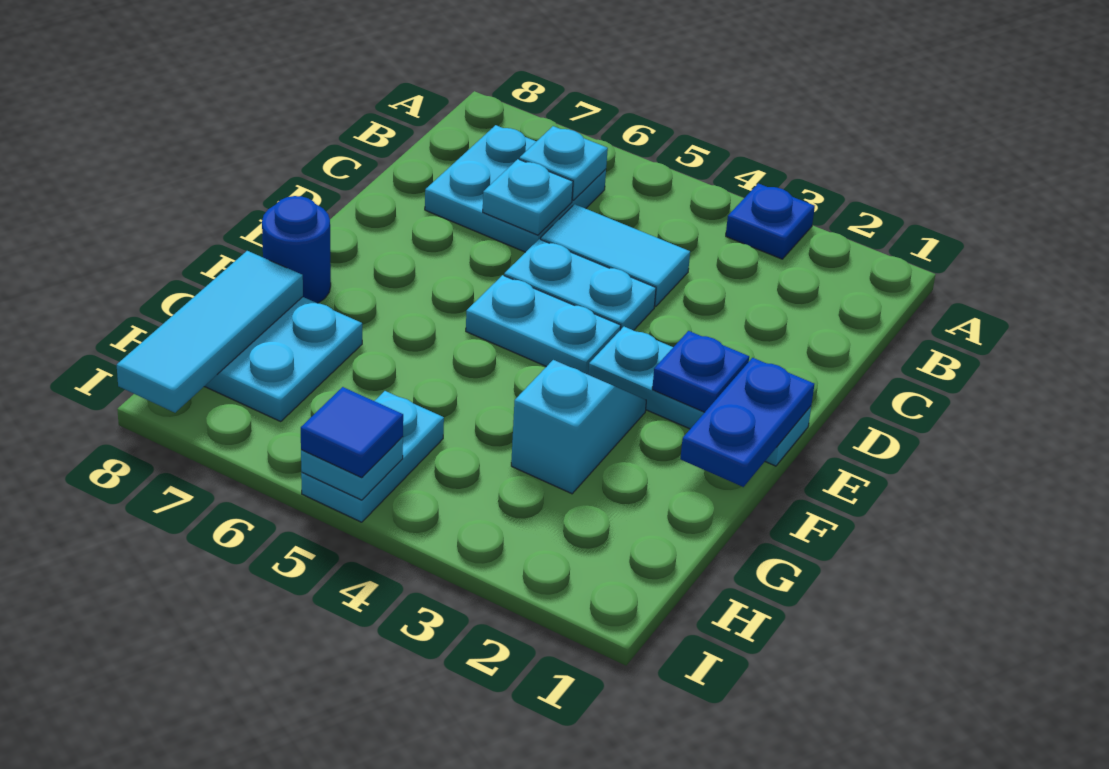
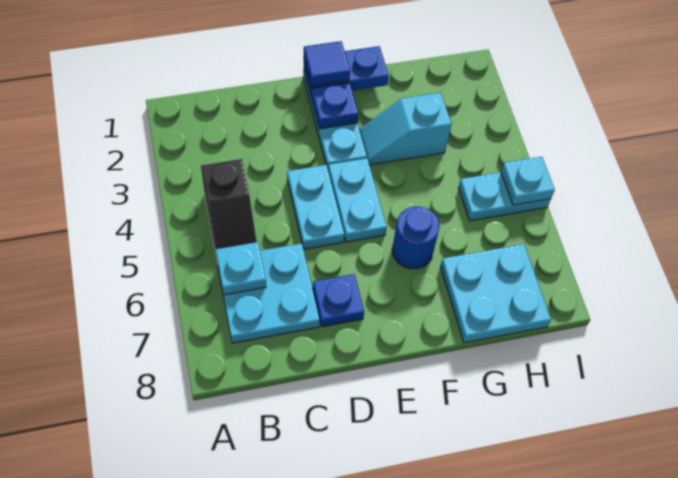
blue 1x1 plate [726,183,815,259] -> blue 1x1 plate moved to [313,274,364,327]
none -> black 1x2 slope [201,159,257,253]
cyan 1x2 tile [541,204,690,307] -> none
cyan 1x1 plate [483,159,573,235] -> none
blue 1x1 round brick [262,196,331,303] -> blue 1x1 round brick moved to [392,207,440,269]
cyan 1x3 tile [117,251,303,413] -> none
blue 1x1 tile [301,387,403,478] -> blue 1x1 tile moved to [304,41,350,87]

